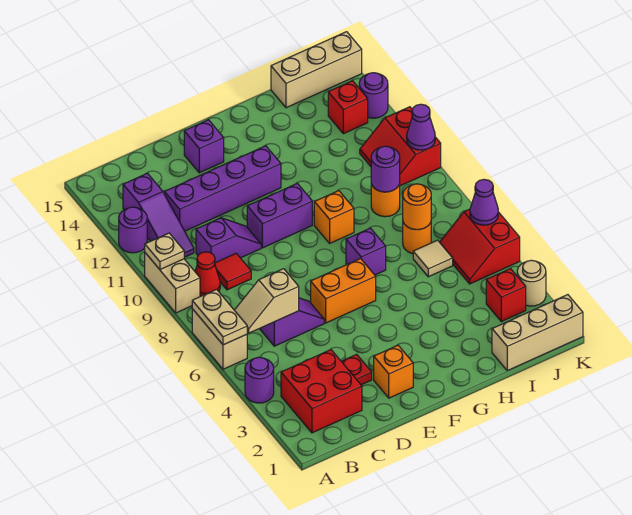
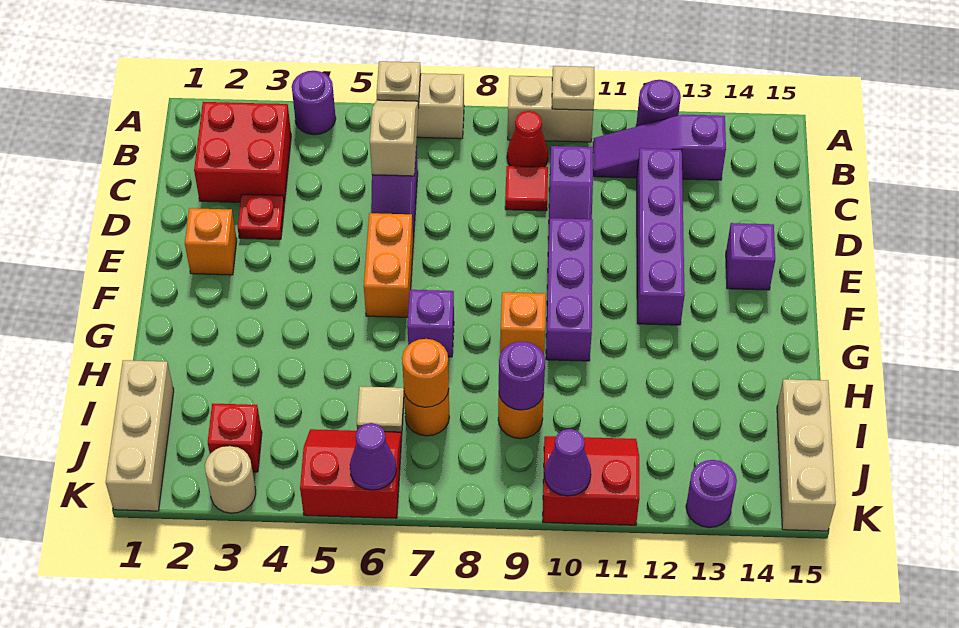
tan 1x2 plate [192,289,247,345] -> tan 1x1 plate [377,61,421,105]
purple 1x2 brick [247,183,312,248] -> purple 1x3 brick [546,218,593,361]
red 1x1 brick [328,81,368,134] -> none

